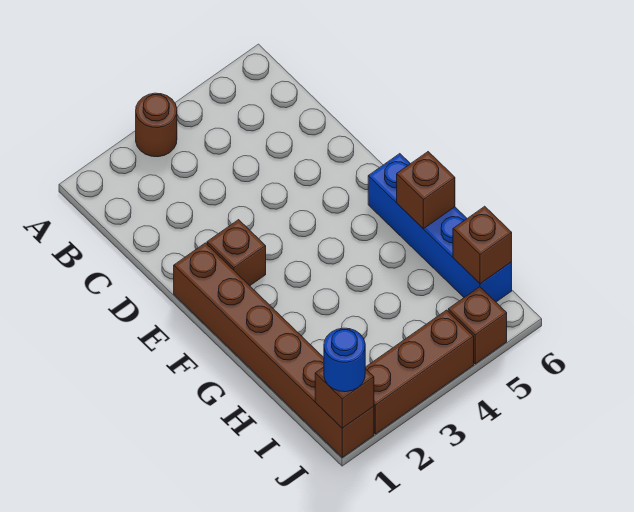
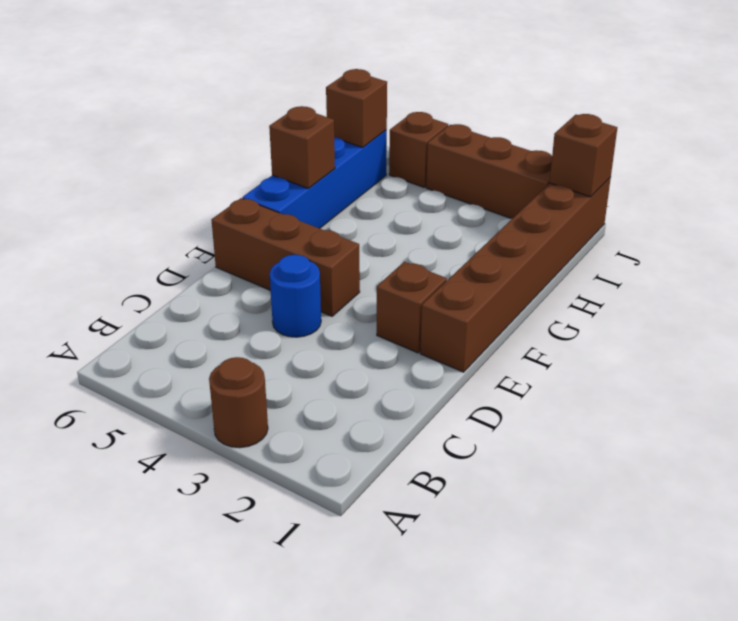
none -> brown 1x3 brick [212,198,360,316]
blue 1x1 round brick [324,328,365,392] -> blue 1x1 round brick moved to [270,255,321,337]

